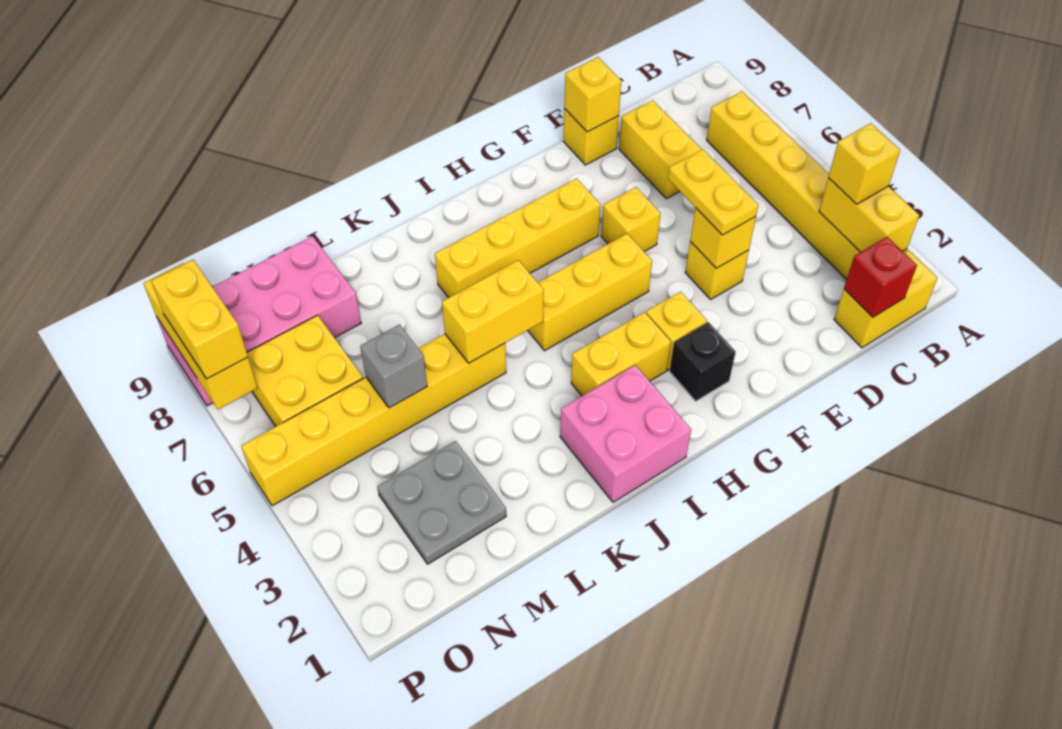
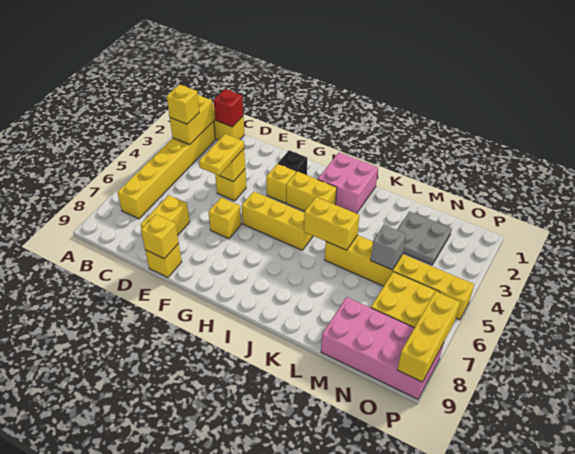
yellow 1x4 brick [435,179,600,298] -> none
yellow 1x2 brick [151,260,248,379] -> none

